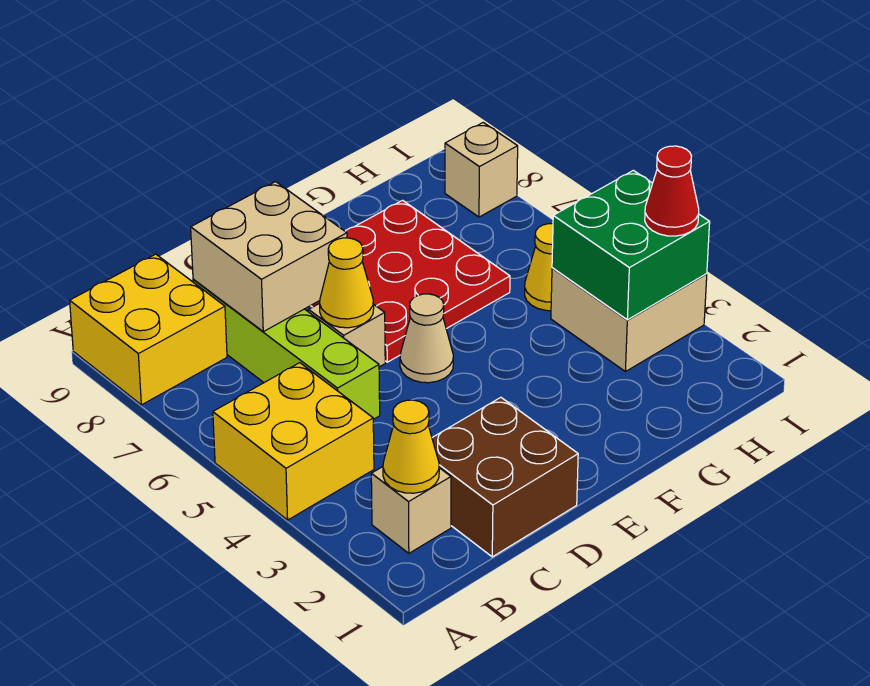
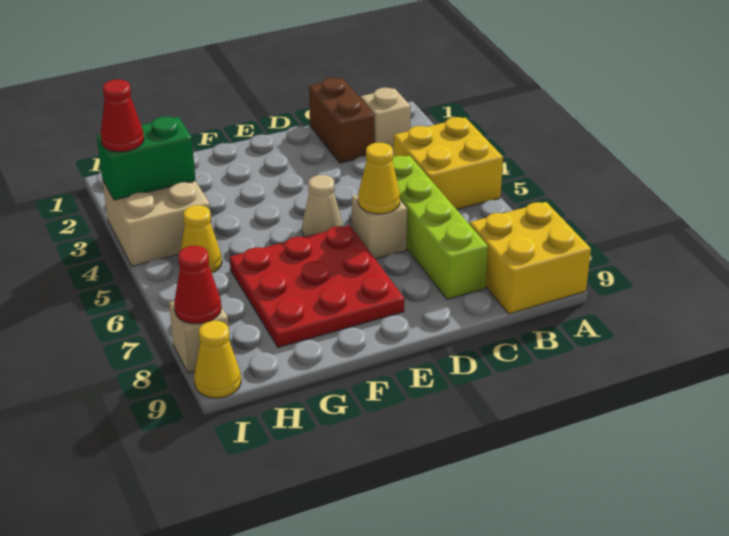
yellow 1x1 cone [383,400,439,493] -> yellow 1x1 cone moved to [194,321,241,398]
brown 2x2 brick [432,397,578,557] -> brown 1x2 brick [309,78,374,163]
tan 2x2 brick [191,182,347,332] -> none
green 2x2 brick [552,170,710,320] -> green 1x2 brick [97,117,196,200]
none -> red 1x1 cone [174,246,221,324]

